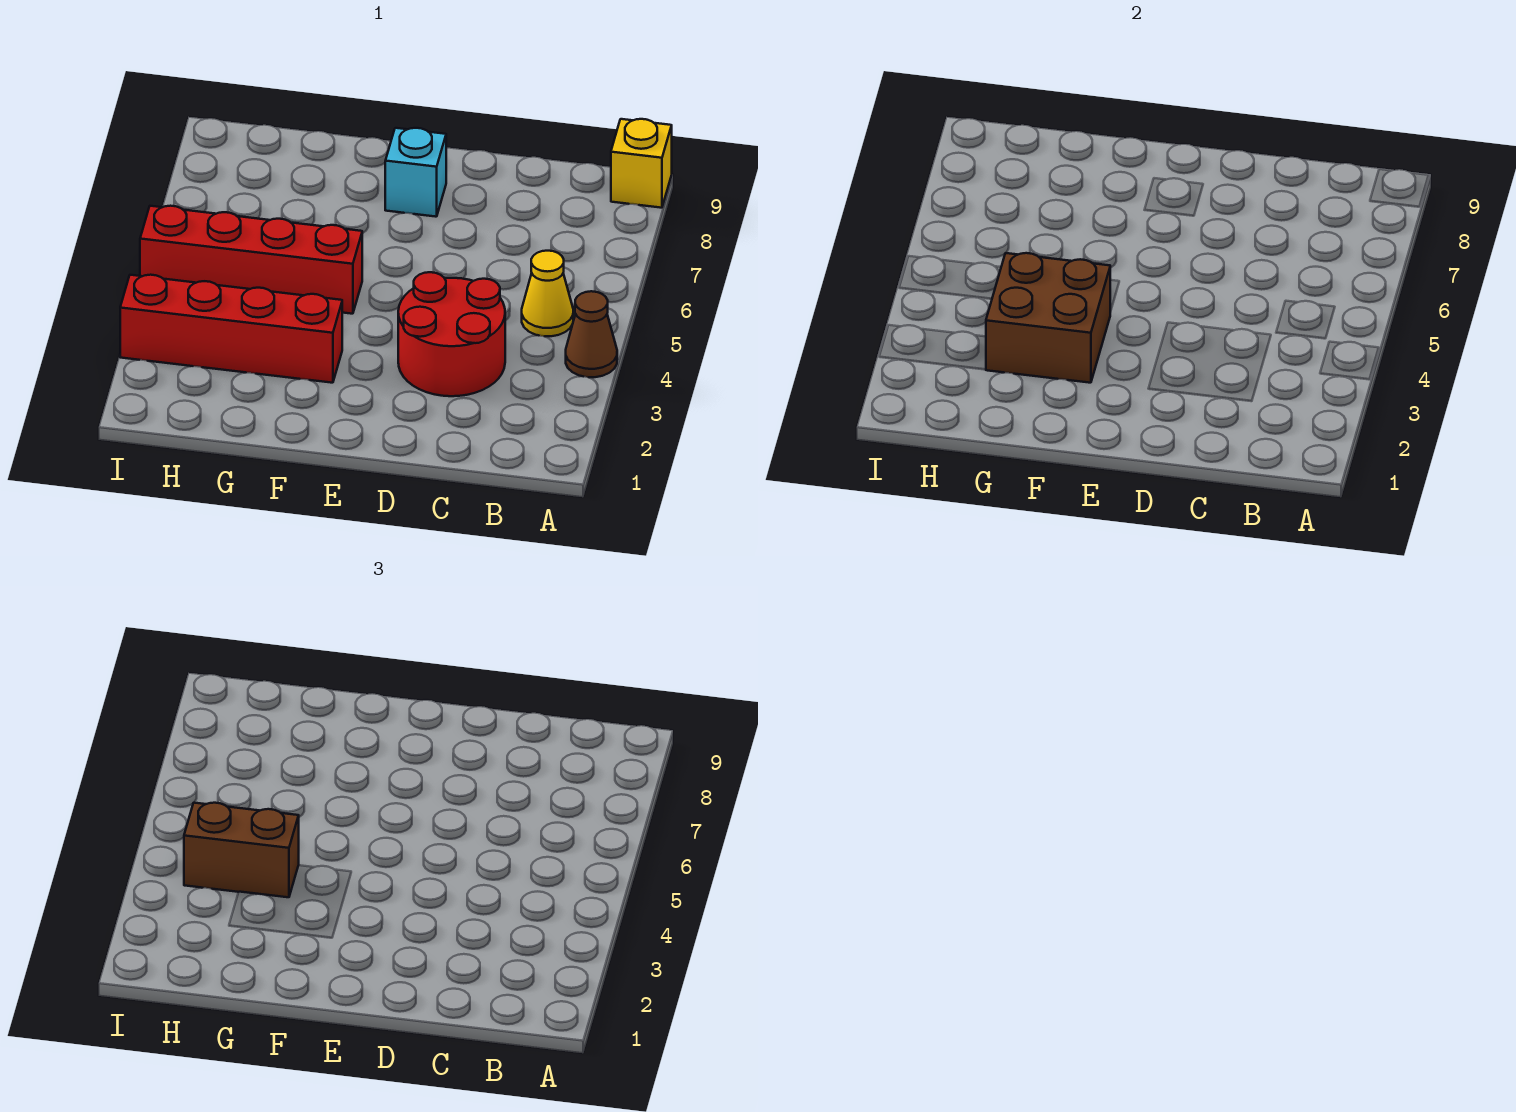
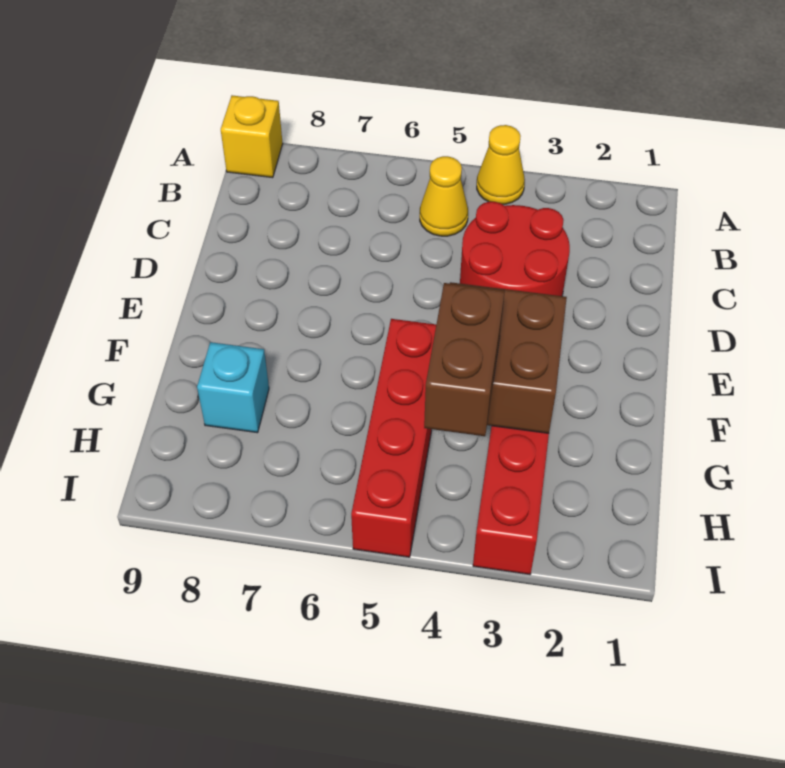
brown 1x1 cone [566,291,617,377] -> yellow 1x1 cone [477,125,525,204]
cyan 1x1 brick [385,128,446,217] -> cyan 1x1 brick moved to [197,342,269,433]

